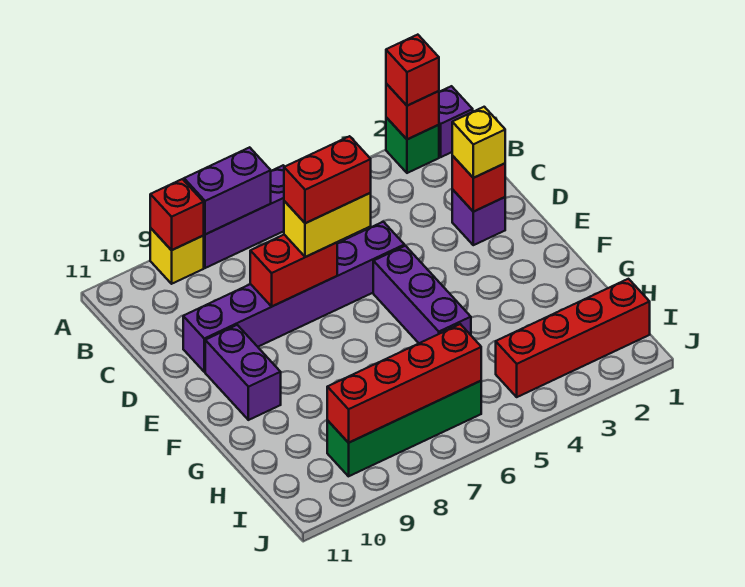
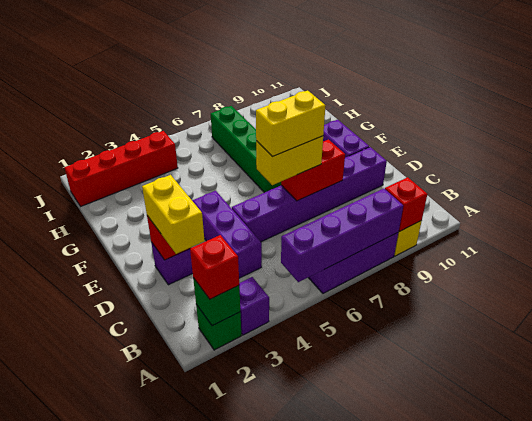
purple 1x1 brick [439,86,473,157] -> purple 1x1 brick moved to [239,277,269,335]
red 1x1 brick [386,84,439,139] -> green 1x1 brick [193,278,240,326]
purple 1x2 brick [184,147,271,234] -> purple 1x4 brick [281,189,403,282]
yellow 1x1 brick [452,107,505,178] -> yellow 1x2 brick [142,175,205,254]
red 1x2 brick [284,136,371,223] -> yellow 1x2 brick [256,91,326,157]
purple 1x3 brick [373,246,471,343] -> purple 1x3 brick moved to [192,191,262,278]
green 1x4 brick [327,381,481,476] -> green 1x4 brick turned to [211,106,281,193]
red 1x4 brick [327,324,481,443] -> none

